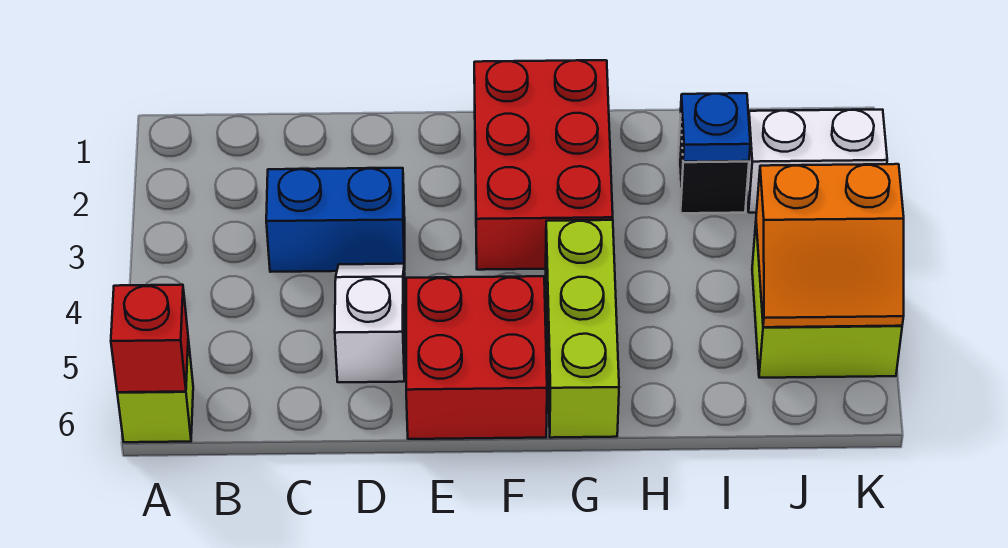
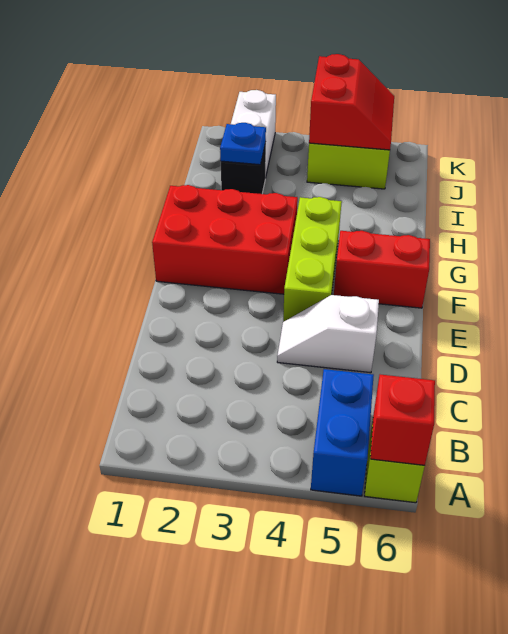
blue 1x2 brick [266,168,405,272] -> blue 1x2 brick moved to [311,369,374,496]
red 2x2 brick [406,276,547,439] -> red 1x2 brick [334,231,430,308]
lime 1x3 brick [546,220,619,438] -> lime 1x3 brick turned to [283,197,342,322]
orange 2x2 slope [756,164,904,327] -> red 2x2 slope [309,54,394,150]

